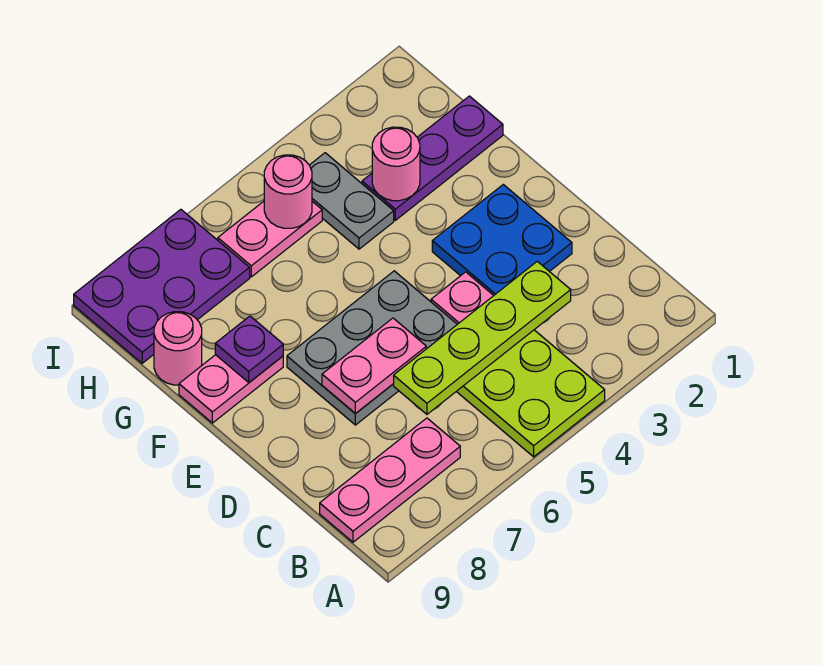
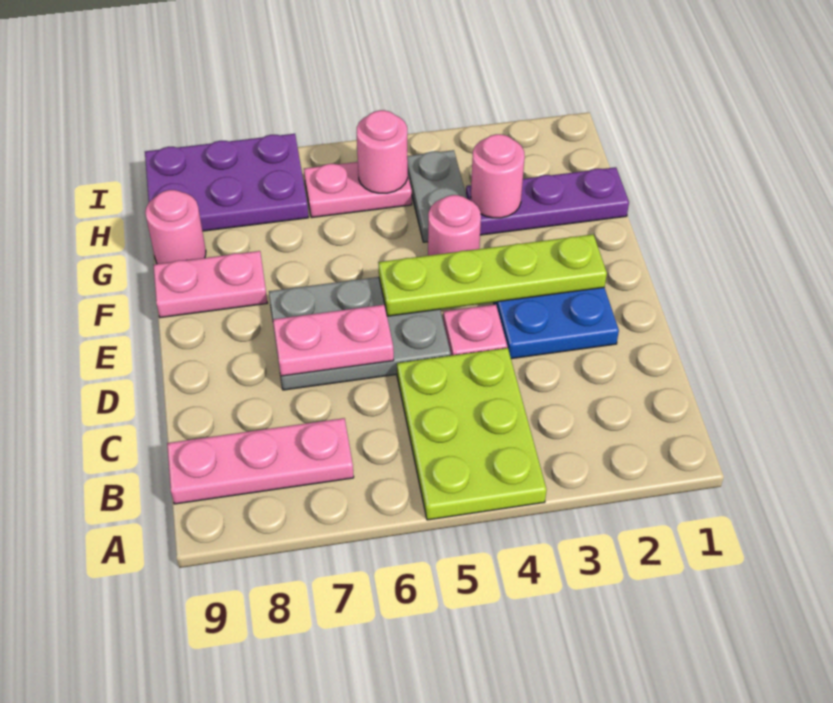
lime 1x4 plate [394,261,571,414] -> lime 1x4 plate moved to [379,234,607,316]
none -> pink 1x1 round brick [428,195,481,256]
purple 1x1 plate [215,316,283,383] -> none

